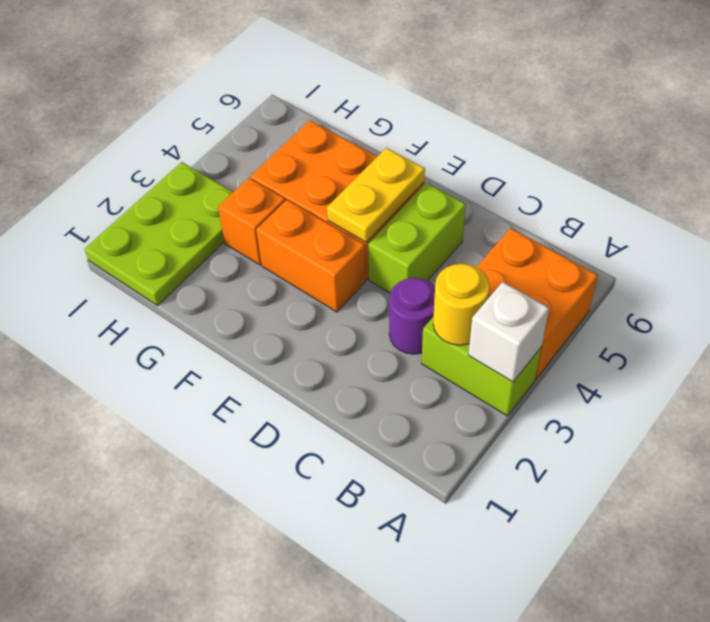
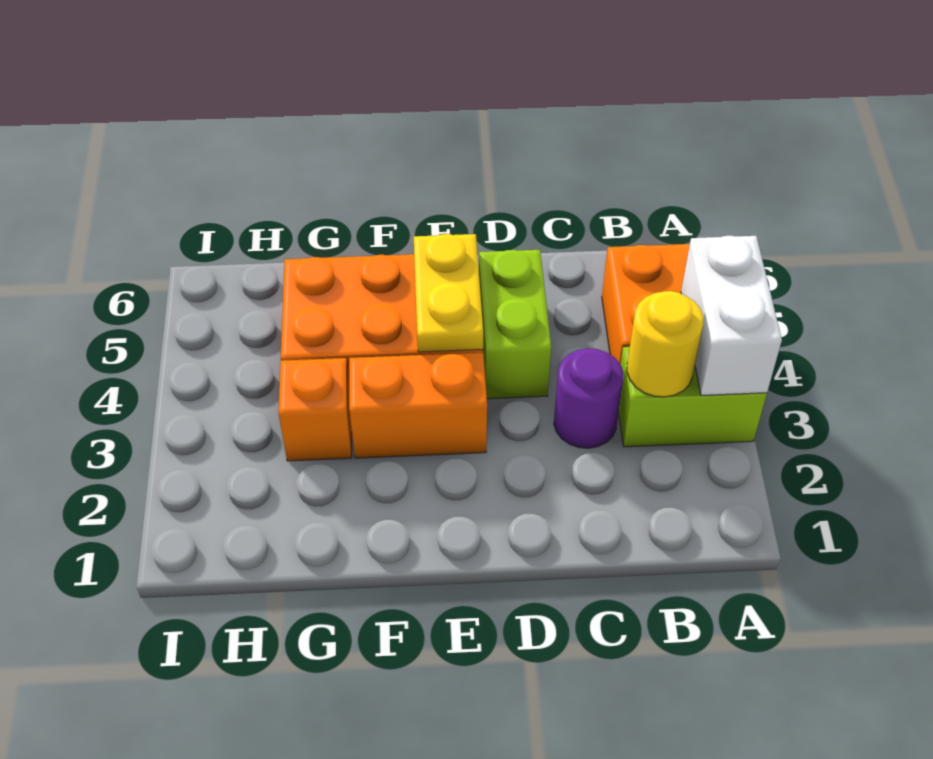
white 1x1 brick [468,282,549,382] -> white 1x2 brick [681,236,782,395]
lime 2x3 plate [85,162,233,306] -> none

